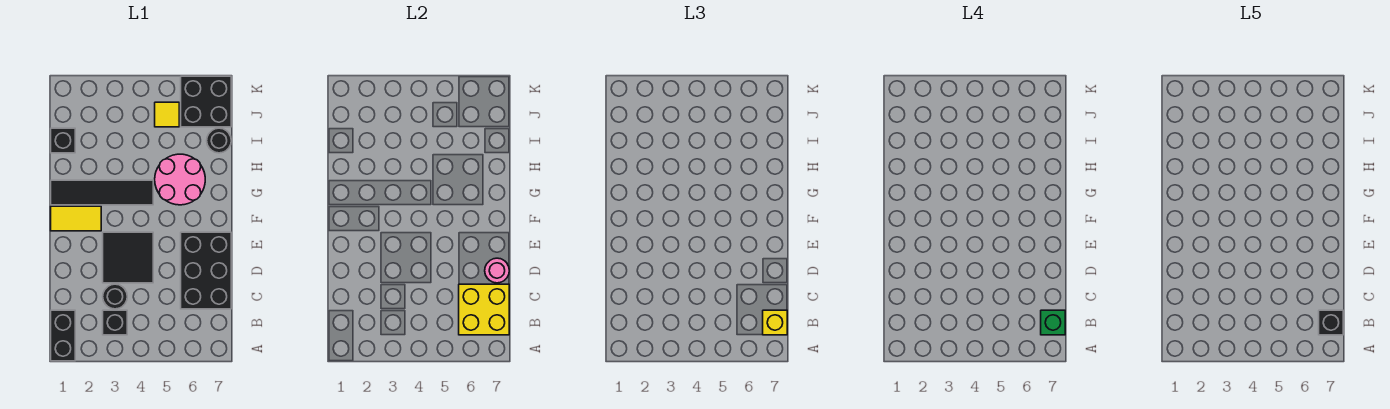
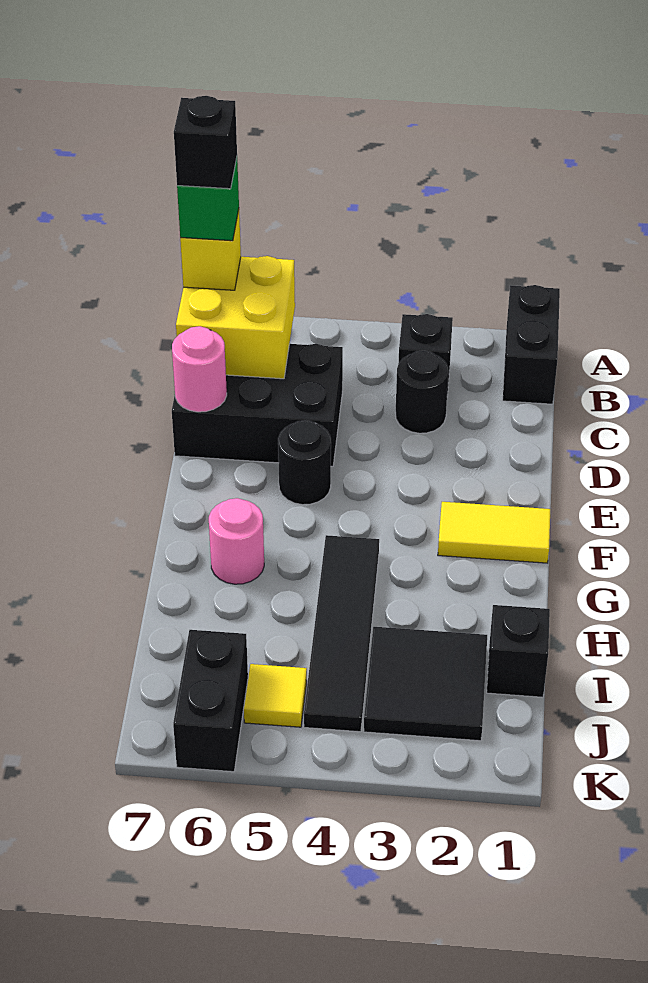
black 2x3 brick [181,232,231,309] -> black 2x3 brick turned to [172,344,343,466]
black 2x2 tile [103,232,153,283] -> black 2x2 tile moved to [364,627,487,741]
black 1x4 tile [51,180,153,205] -> black 1x4 tile turned to [304,535,379,732]
pink 2x2 round brick [155,154,205,205] -> pink 1x1 round brick [209,498,264,584]
black 1x1 round brick [207,128,231,153] -> black 1x1 round brick moved to [278,420,331,505]
black 2x2 brick [181,76,231,127] -> black 1x2 brick [173,630,248,772]

